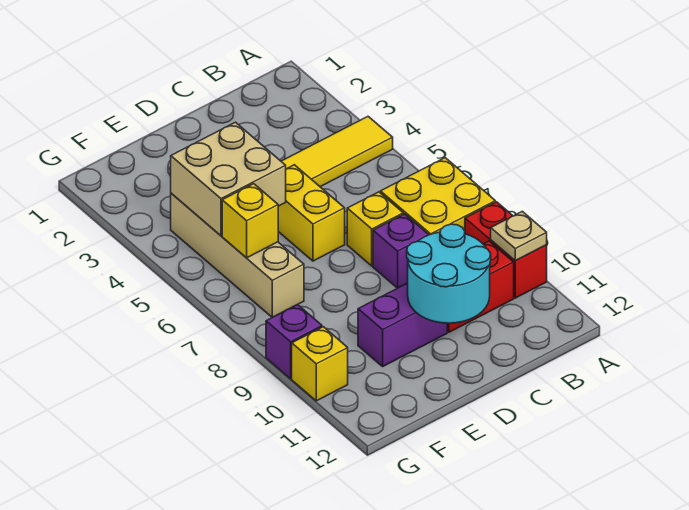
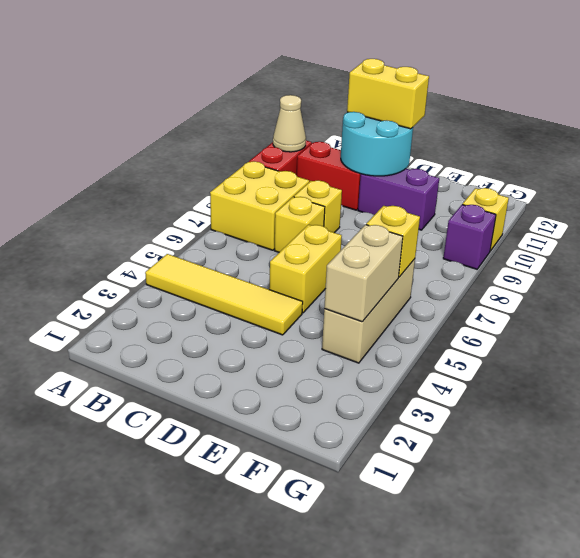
tan 1x1 plate [491,211,547,260] -> tan 1x1 cone [273,95,306,152]
purple 1x1 brick [373,214,429,288] -> yellow 1x1 brick [294,181,342,233]
none -> yellow 1x2 brick [347,59,429,129]
tan 2x2 brick [171,122,286,236] -> tan 1x2 brick [324,225,403,322]
tan 1x4 brick [171,193,304,317] -> tan 1x3 brick [322,259,415,363]

